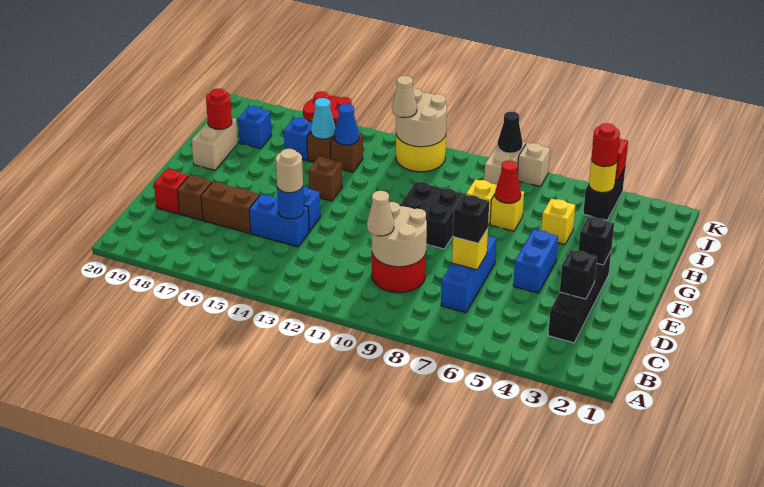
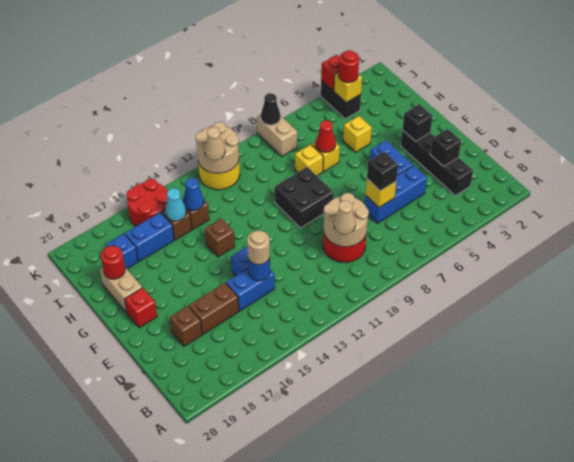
blue 1x3 brick [441,236,496,313] -> blue 1x3 brick turned to [365,165,427,223]
red 1x1 brick [154,169,188,214] -> red 1x1 brick moved to [125,288,157,328]
blue 1x1 brick [284,117,312,160] -> blue 1x2 brick [125,212,174,262]
yellow 1x1 round brick [589,159,617,192] -> yellow 1x1 brick [334,72,362,102]
tan 1x1 brick [518,143,550,186] -> none

